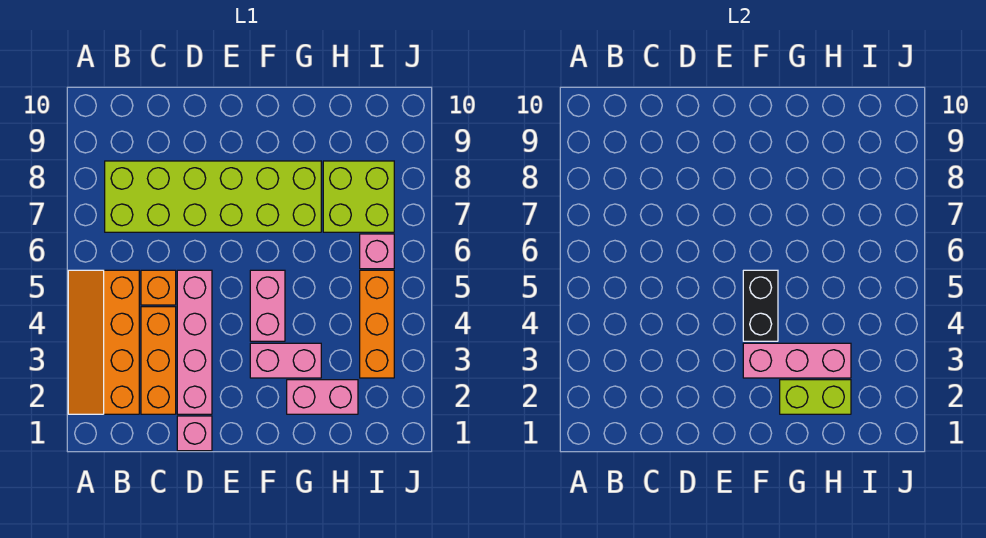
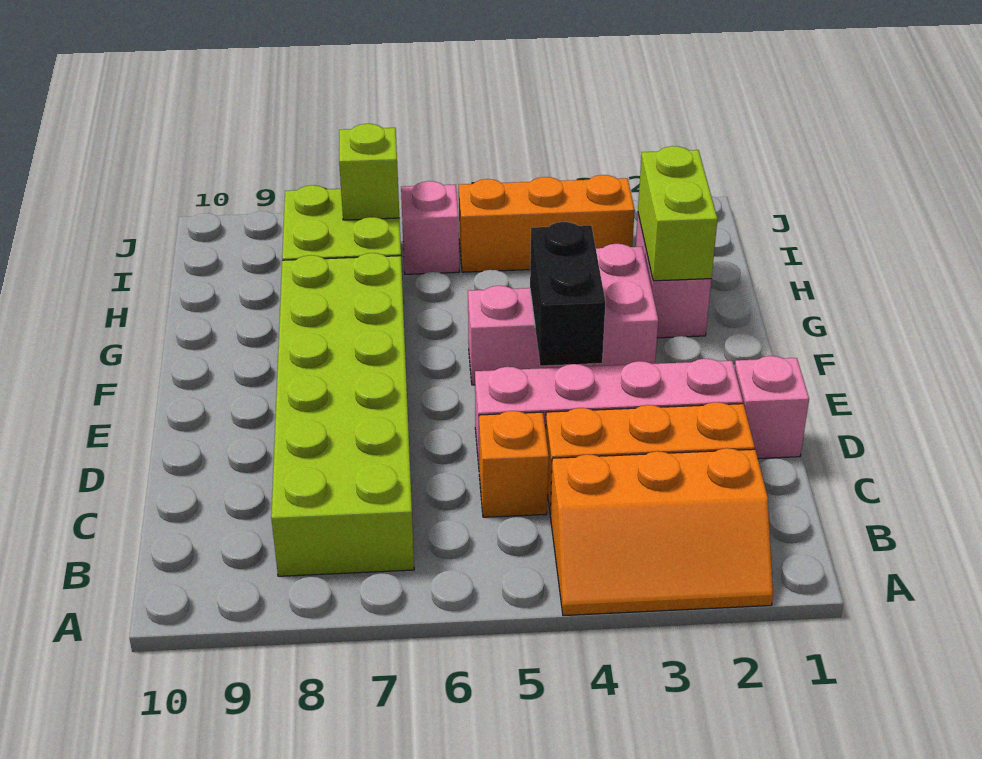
orange 2x4 slope [68,270,139,414] -> orange 2x3 slope [550,448,773,616]
pink 1x3 brick [743,343,851,378] -> none
black 1x2 brick [743,270,778,341] -> black 1x2 brick turned to [530,222,606,366]
none -> lime 1x1 brick [339,124,399,220]

